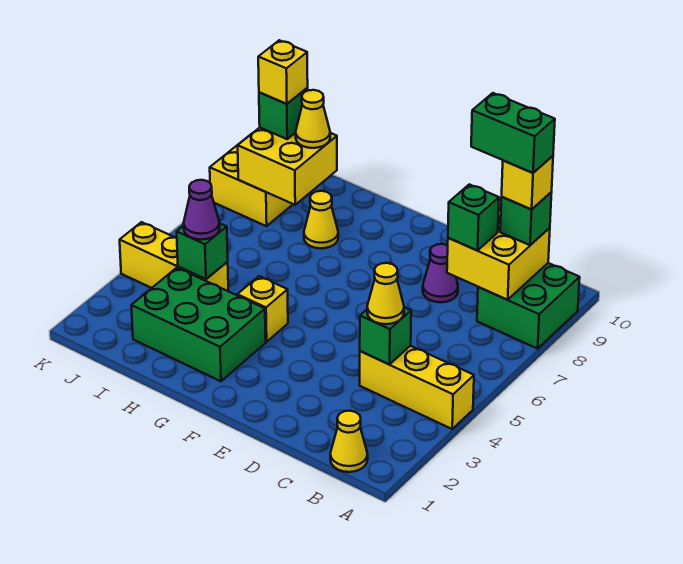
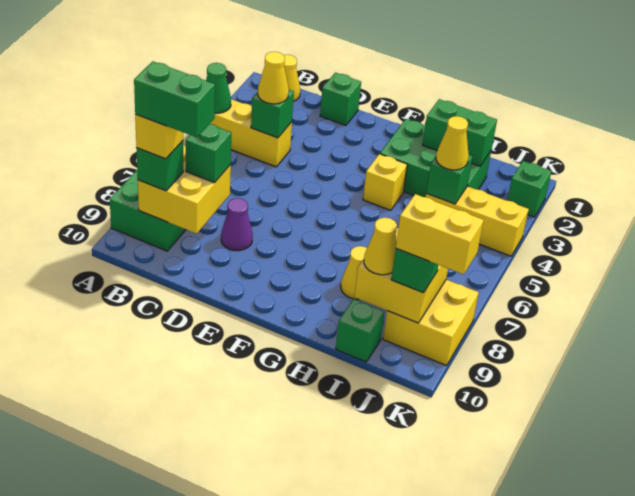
none -> green 1x1 cone [206,63,231,113]
none -> green 1x1 brick [320,73,361,125]
none -> green 1x2 brick [423,99,497,166]
purple 1x1 cone [184,180,220,240] -> yellow 1x1 cone [436,116,469,170]
none -> green 1x1 brick [336,299,385,362]
yellow 1x1 brick [258,40,308,104] -> yellow 1x2 brick [396,194,484,275]
none -> green 1x1 brick [507,161,551,217]

